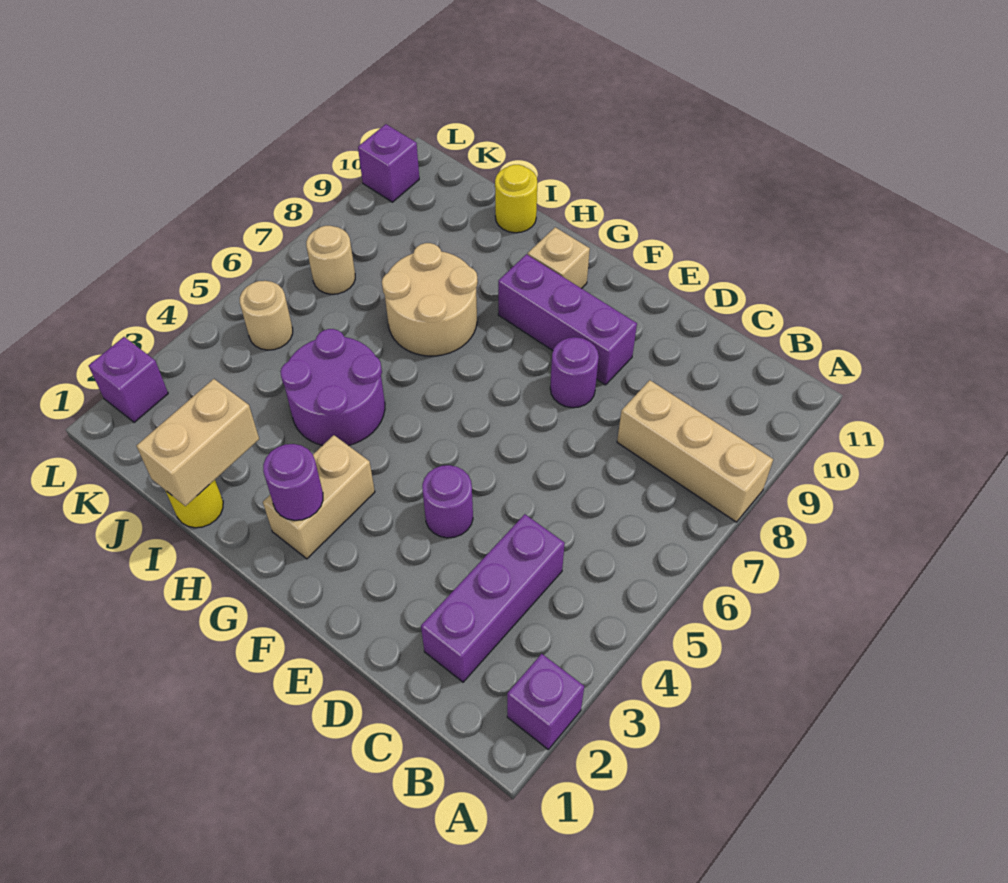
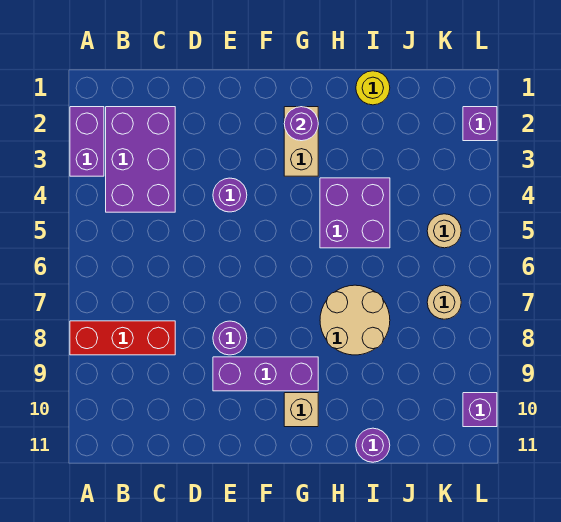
purple 1x1 brick [507,654,584,749] -> purple 1x2 brick [70,107,104,176]
tan 1x3 brick [617,380,773,522] -> red 1x3 brick [70,321,175,355]
purple 1x3 brick [421,514,565,682] -> purple 2x3 brick [106,107,175,212]
purple 2x2 round brick [280,329,385,446] -> purple 2x2 brick [320,178,390,248]
tan 1x2 brick [136,379,259,506] -> none
yellow 1x1 round brick [495,165,537,233] -> purple 1x1 round brick [356,428,390,462]

